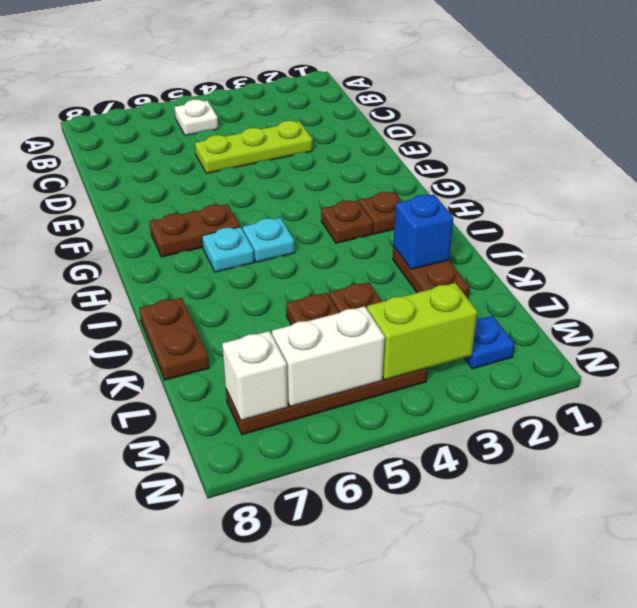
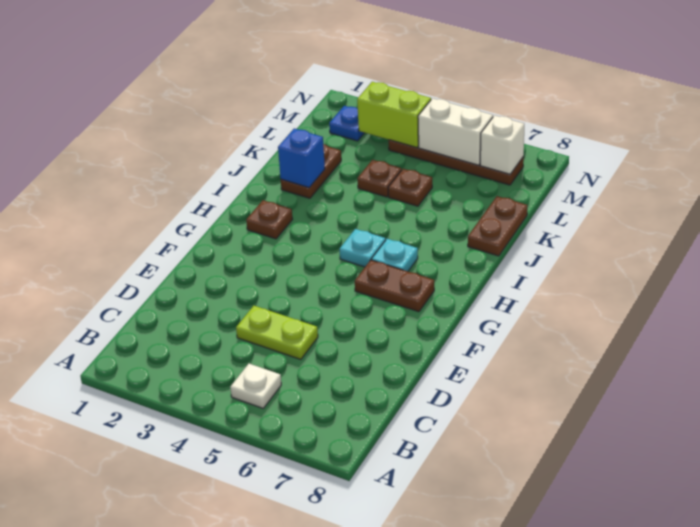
lime 1x3 plate [195,121,312,173] -> lime 1x2 plate [236,306,318,359]
brown 1x1 plate [321,200,373,243] -> none

